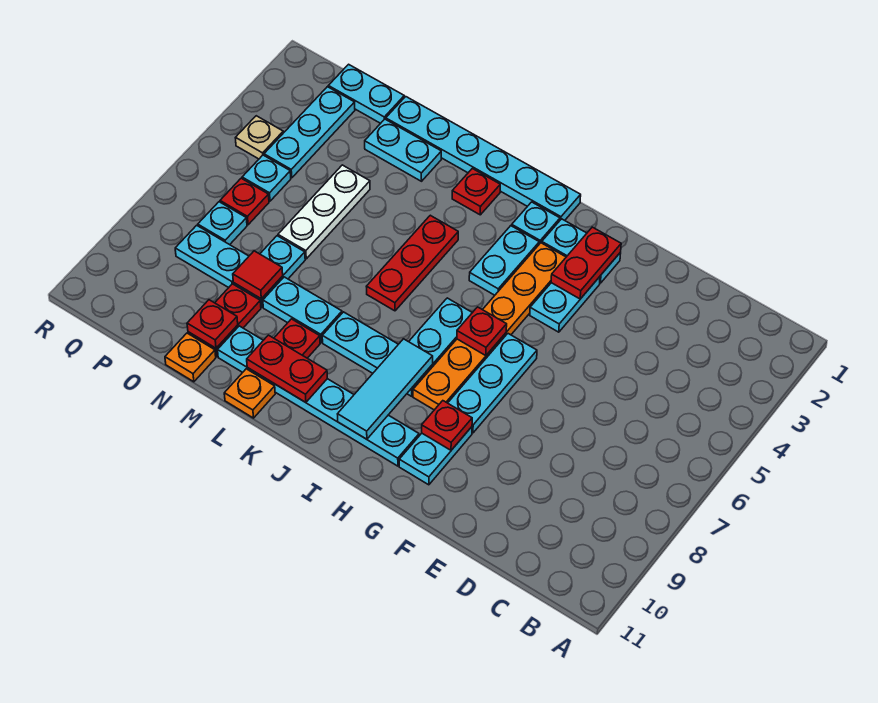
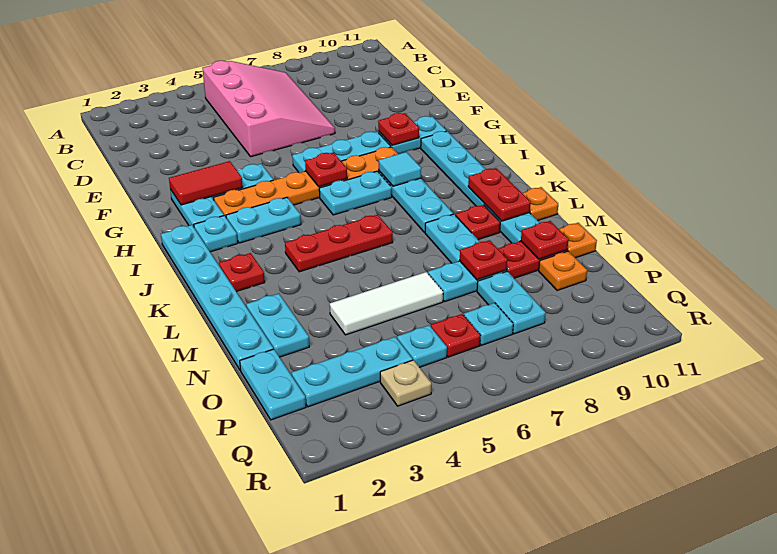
none -> pink 3x4 slope [203,61,335,157]
red 1x2 plate [551,227,621,299] -> red 1x2 tile [169,161,243,205]
cyan 1x3 tile [338,339,433,439] -> cyan 1x1 tile [379,152,421,186]
white 1x3 plate [278,165,370,259] -> white 1x3 tile [330,272,443,335]
red 1x1 tile [233,251,283,299] -> red 1x1 plate [460,240,507,280]
none -> orange 1x1 plate [539,251,587,290]

